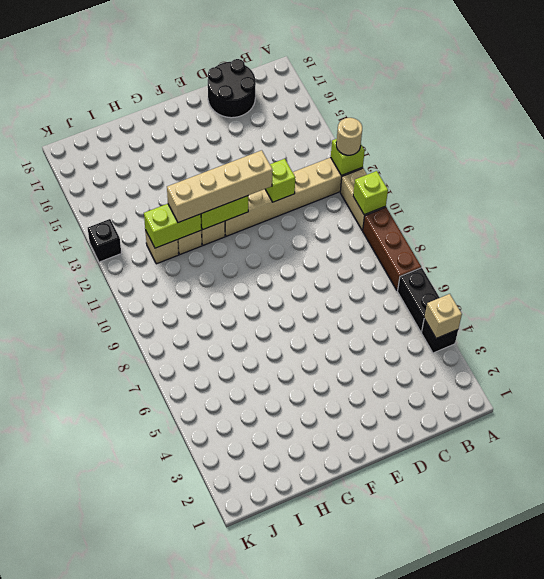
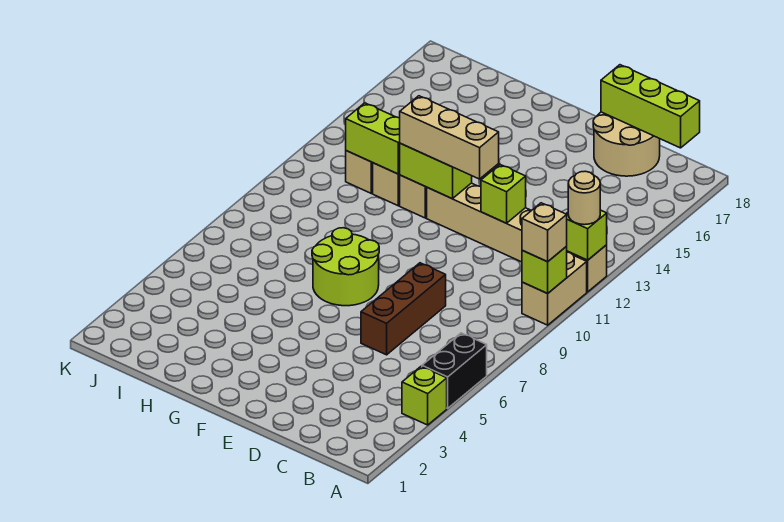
black 1x1 brick [421,319,458,353] -> lime 1x1 brick [402,366,447,425]
tan 1x1 brick [424,294,462,338] -> tan 1x1 brick moved to [522,203,567,262]
brown 1x3 brick [363,208,421,291] -> brown 1x3 brick moved to [361,263,446,355]
none -> lime 1x3 brick [601,65,700,148]
black 2x2 round brick [208,59,256,118] -> tan 2x2 round brick [593,112,660,176]
tan 1x4 brick [167,150,273,223] -> tan 1x3 brick [400,96,499,179]
none -> lime 2x2 round brick [312,228,379,306]
black 1x1 brick [88,219,121,262] -> none

